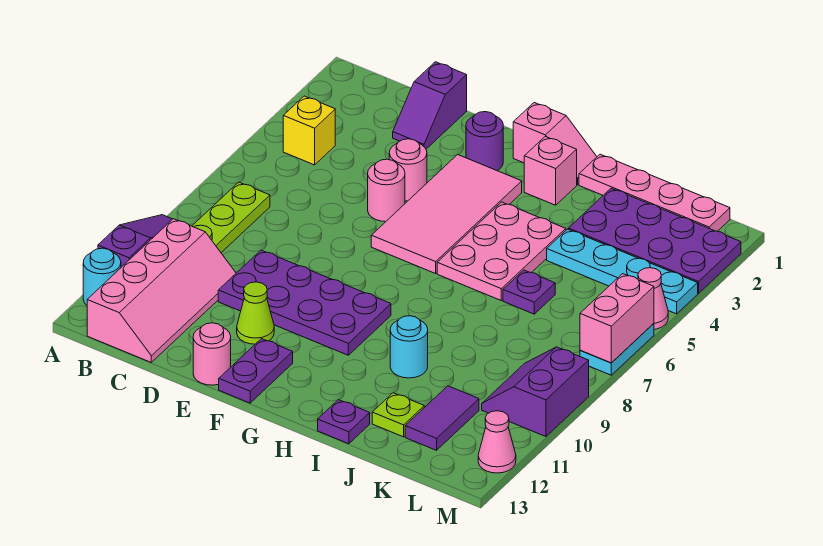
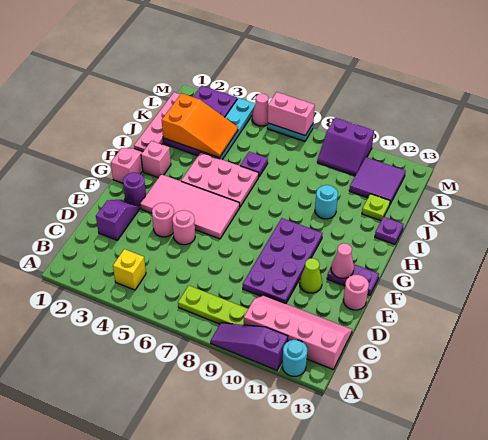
purple 1x2 slope [393,62,467,149] -> purple 1x2 slope turned to [96,200,139,240]
none -> orange 2x3 slope [162,93,238,158]
purple 1x2 tile [405,386,479,450] -> purple 2x2 tile [349,157,406,204]
pink 1x1 cone [478,411,516,473] -> pink 1x1 cone moved to [331,243,354,278]

